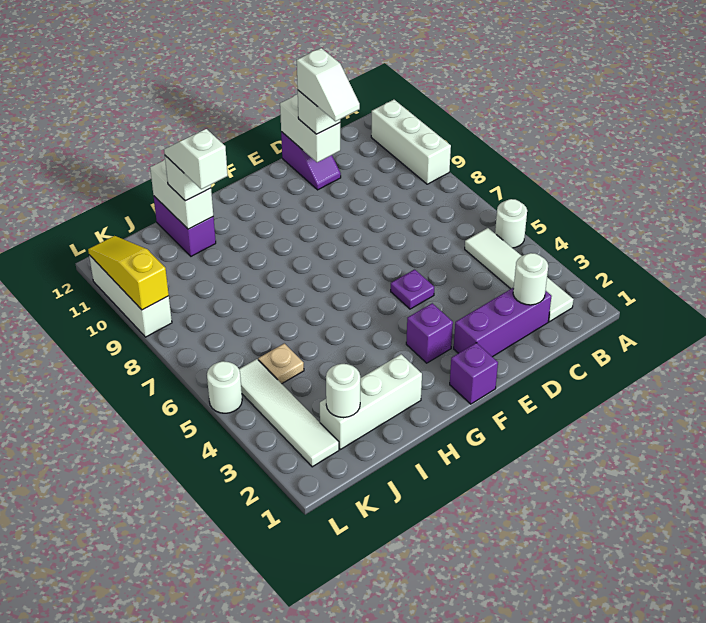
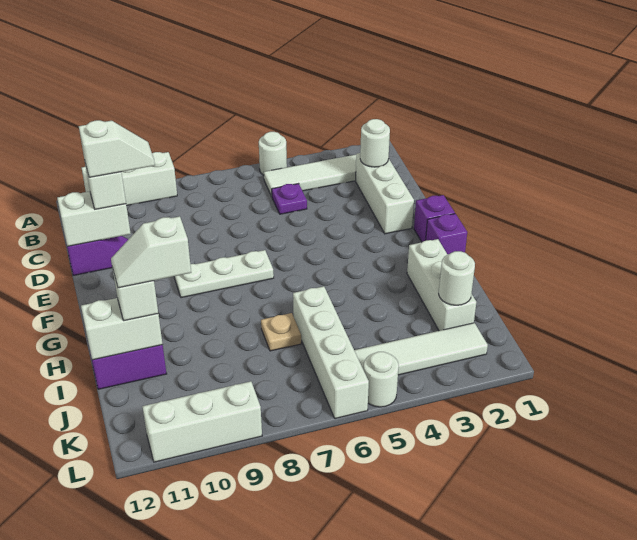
purple 1x3 brick [454,287,552,357] -> white 1x3 brick [356,153,414,234]
purple 1x1 plate [391,269,434,309] -> purple 1x1 plate moved to [272,184,307,214]
purple 1x1 brick [406,303,453,363] -> purple 1x1 brick moved to [426,214,467,254]
none -> white 1x3 plate [174,250,274,298]
none -> white 1x4 brick [293,286,369,419]
tan 1x1 plate [258,343,304,384] -> tan 1x1 plate moved to [261,313,301,351]
yellow 1x3 slope [88,236,169,310] -> none

